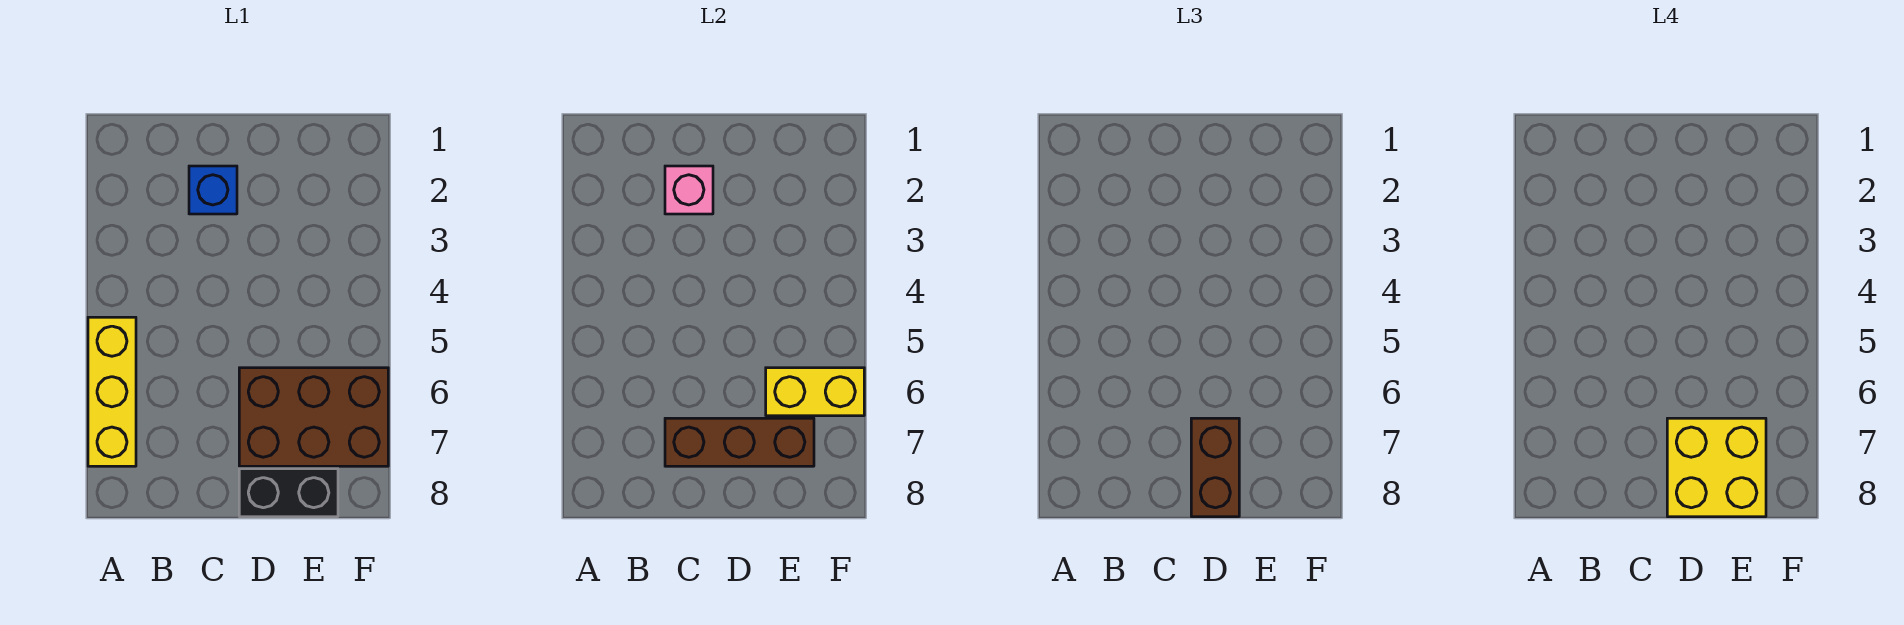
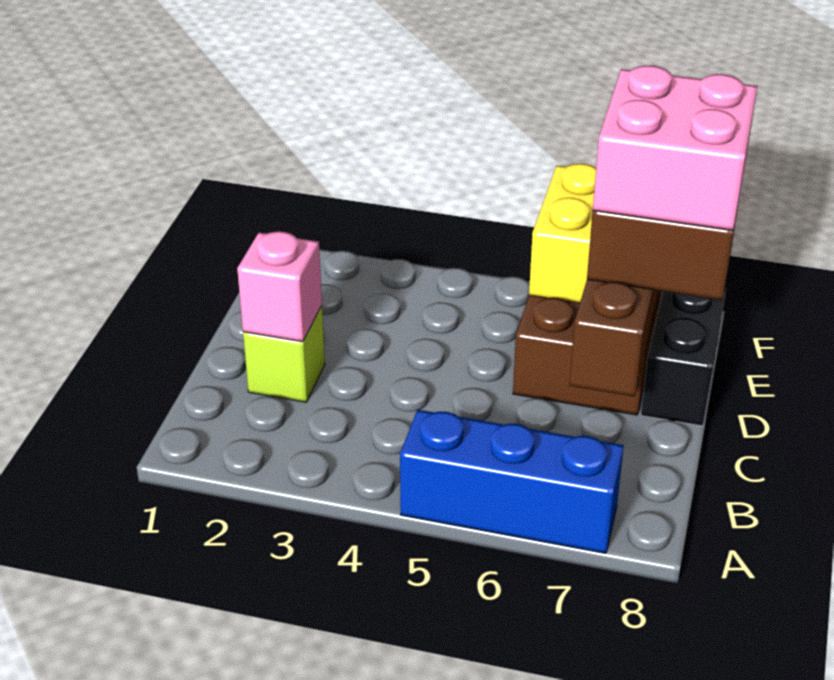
yellow 1x3 brick [88,317,136,466] -> blue 1x3 brick [400,410,624,553]
blue 1x1 brick [189,166,237,214] -> lime 1x1 brick [243,306,325,402]
yellow 2x2 brick [1667,418,1766,517] -> pink 2x2 brick [593,65,757,230]

